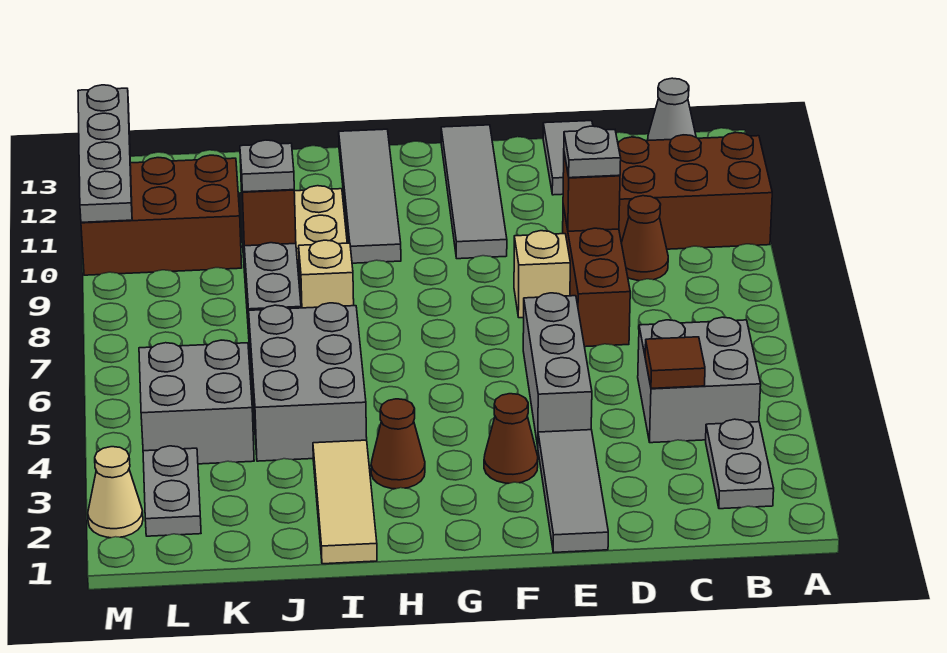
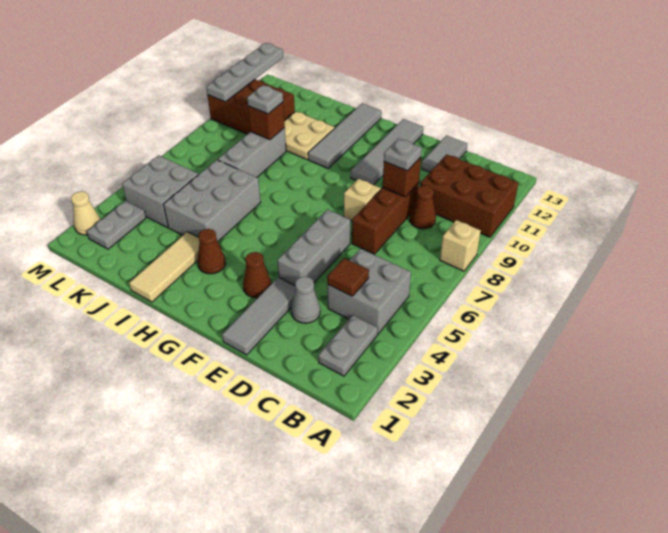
grey 1x1 cone [648,78,696,141] -> grey 1x1 cone moved to [291,277,320,323]
tan 1x1 brick [299,240,354,308] -> tan 1x1 brick moved to [440,220,481,271]

